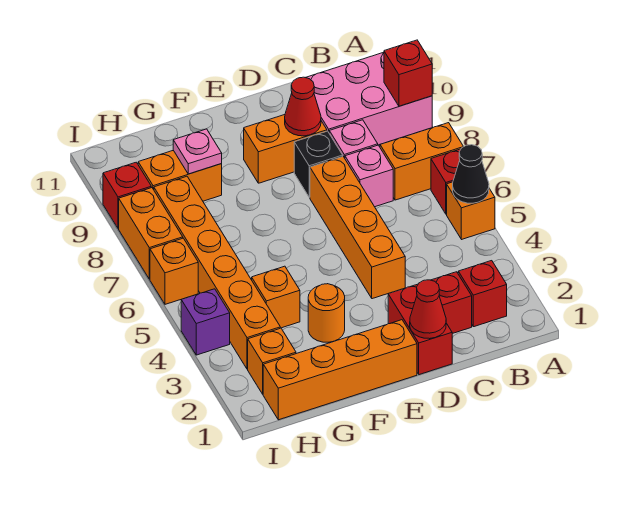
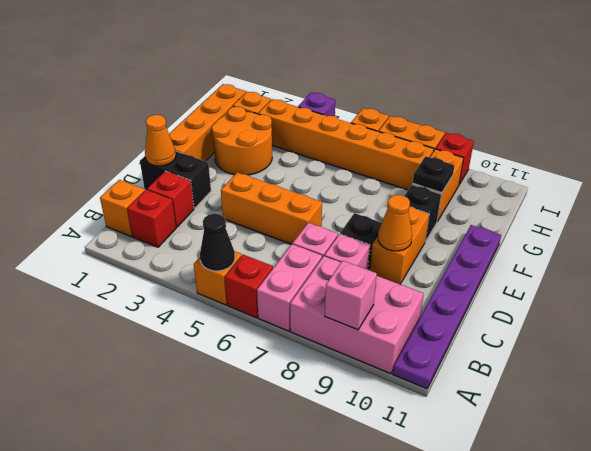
orange 1x2 brick [380,123,464,200] -> pink 1x2 brick [257,244,322,331]
pink 2x3 brick [306,52,432,145] -> pink 2x3 brick turned to [290,256,424,374]
red 1x1 brick [384,40,432,106] -> pink 1x1 brick [325,261,377,330]
none -> purple 1x6 plate [393,225,501,389]
red 1x2 brick [388,284,452,375] -> black 1x2 brick [140,151,211,208]
red 1x1 cone [410,280,446,339] -> orange 1x1 cone [145,115,176,166]
orange 1x4 brick [310,157,405,299] -> orange 1x3 brick [221,172,322,244]
red 1x1 cone [285,77,321,136] -> orange 1x1 cone [378,195,412,251]
orange 1x1 round brick [308,284,345,342] -> orange 2x2 round brick [212,106,272,175]
none -> black 1x1 brick [405,185,441,242]
orange 1x1 brick [252,266,300,328] -> orange 1x1 brick moved to [100,180,145,236]
pink 1x1 plate [173,129,222,174] -> black 1x1 plate [413,156,454,193]

